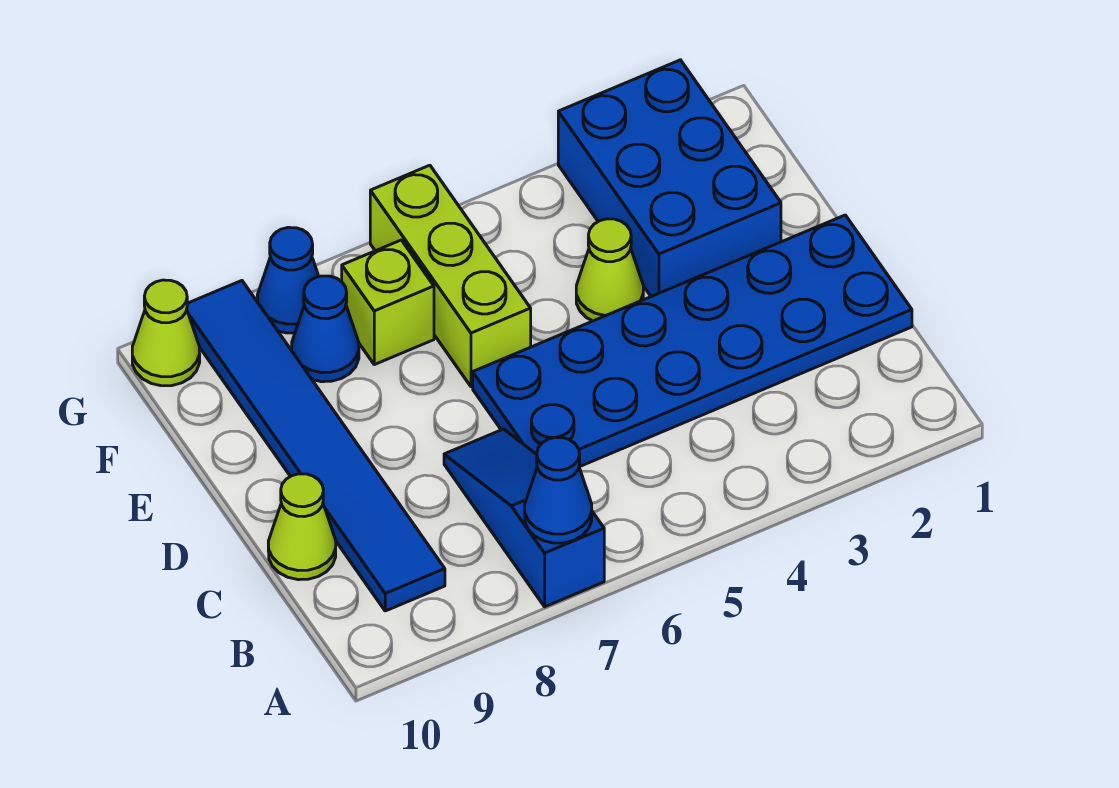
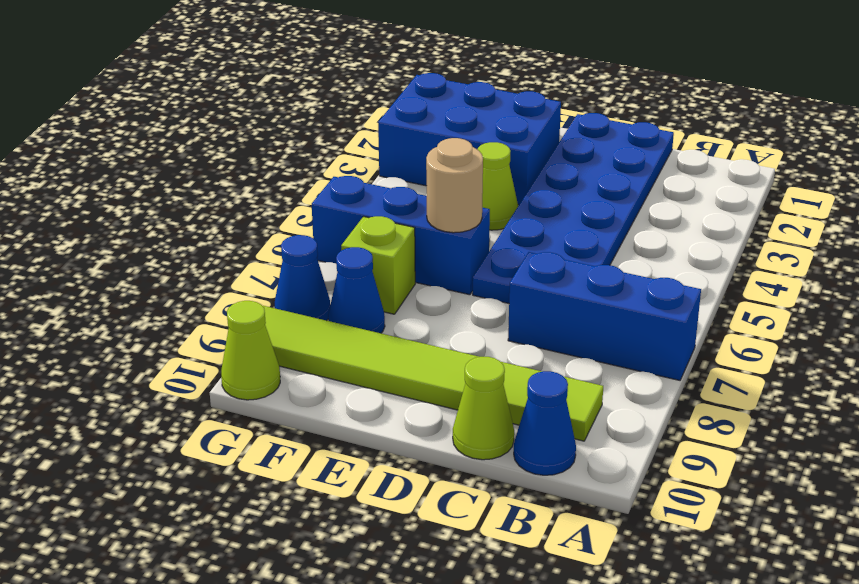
blue 1x3 slope [444,429,604,607] -> blue 1x3 brick [508,252,701,380]
blue 1x1 cone [525,437,592,543] -> blue 1x1 cone moved to [514,371,576,475]
blue 1x6 tile [187,281,445,611] -> lime 1x6 tile [263,306,603,441]
lime 1x3 brick [370,165,531,387] -> blue 1x3 brick [312,176,490,295]
none -> tan 1x1 round brick [426,138,483,233]

